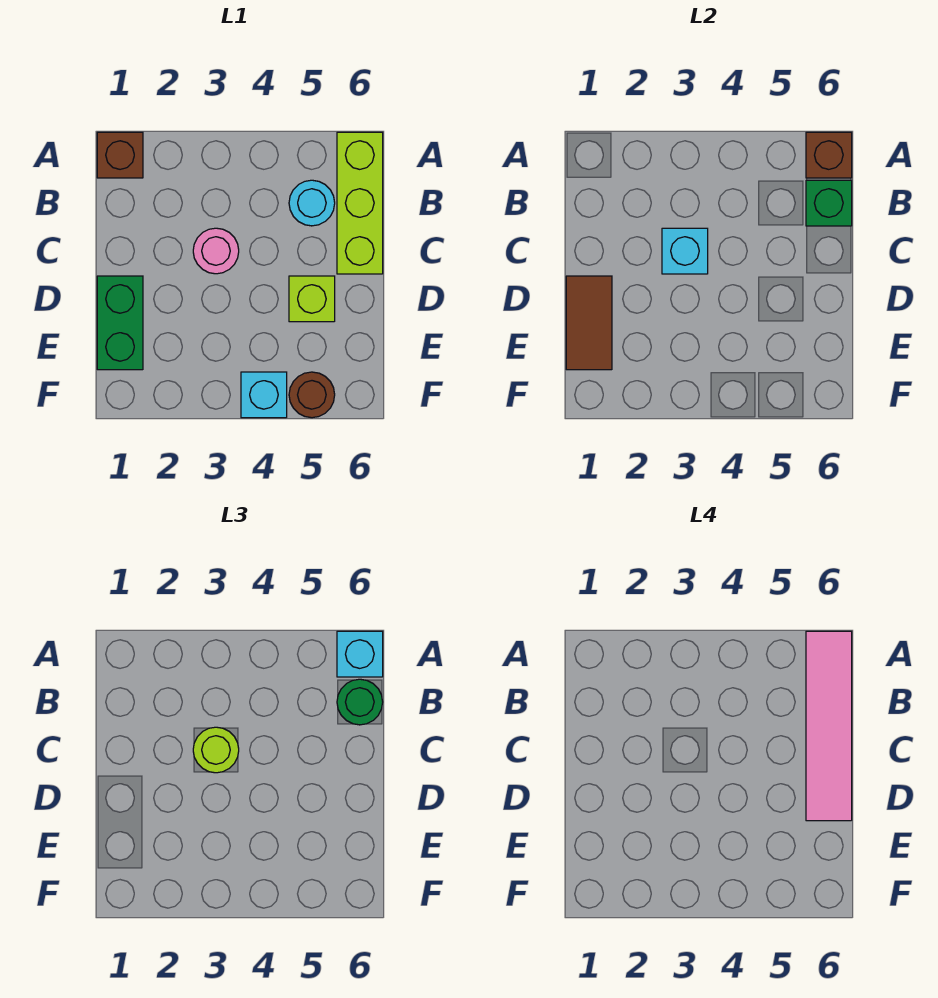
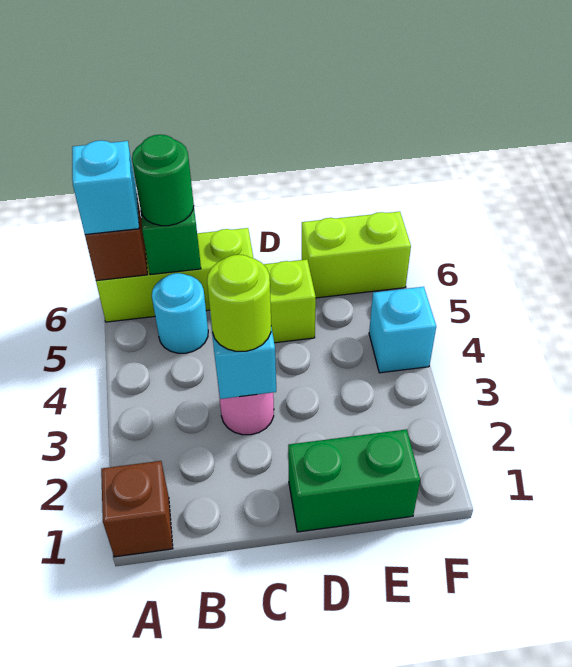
pink 1x4 tile [806,631,852,821] -> none
brown 1x2 tile [566,276,612,370] -> none
none -> lime 1x2 brick [302,211,411,298]
brown 1x1 round brick [289,372,335,418] -> none

